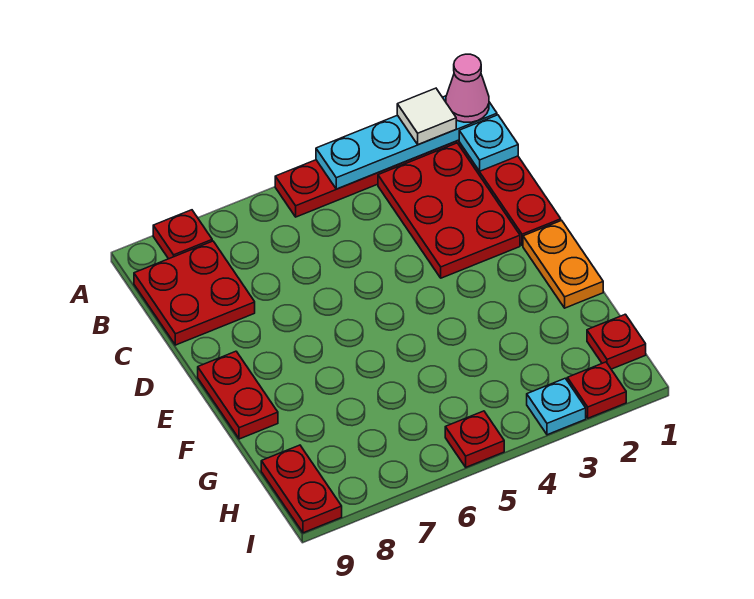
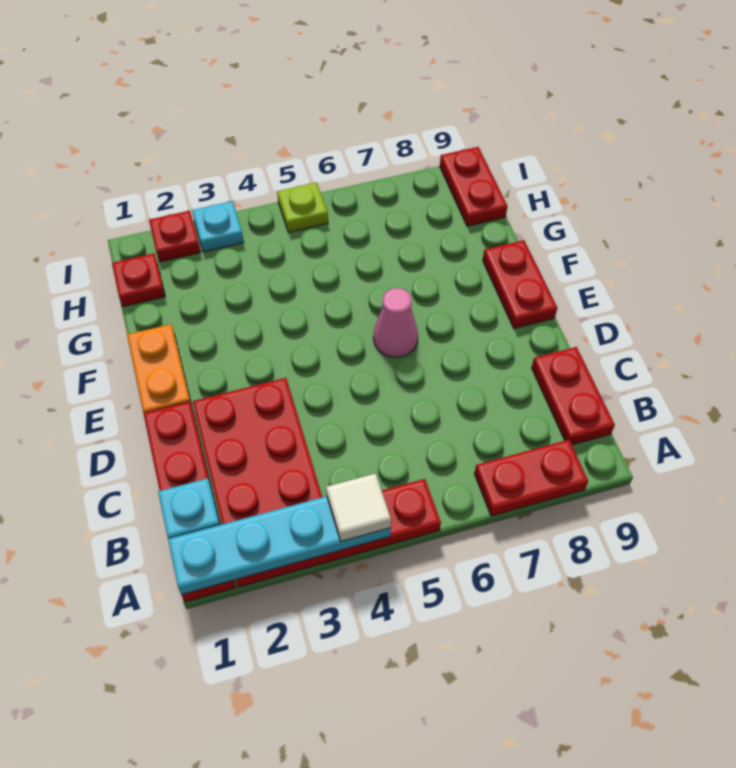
pink 1x1 cone [446,54,489,122] -> pink 1x1 cone moved to [373,288,418,357]
white 1x1 tile [397,88,456,145] -> white 1x1 tile moved to [326,474,391,541]
red 1x1 plate [153,210,212,259] -> red 1x2 plate [474,440,588,516]
red 2x2 plate [134,241,255,345] -> red 1x2 plate [532,347,615,445]
red 1x1 plate [445,411,504,467] -> lime 1x1 plate [277,183,328,232]

